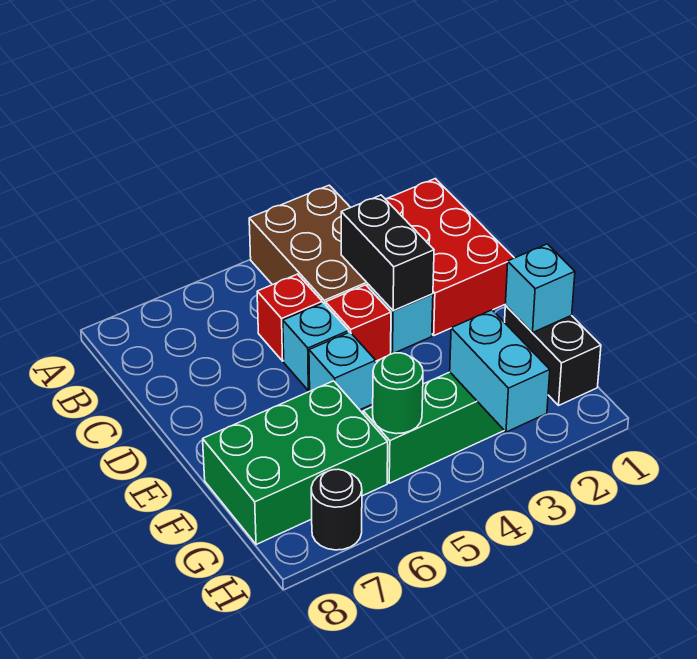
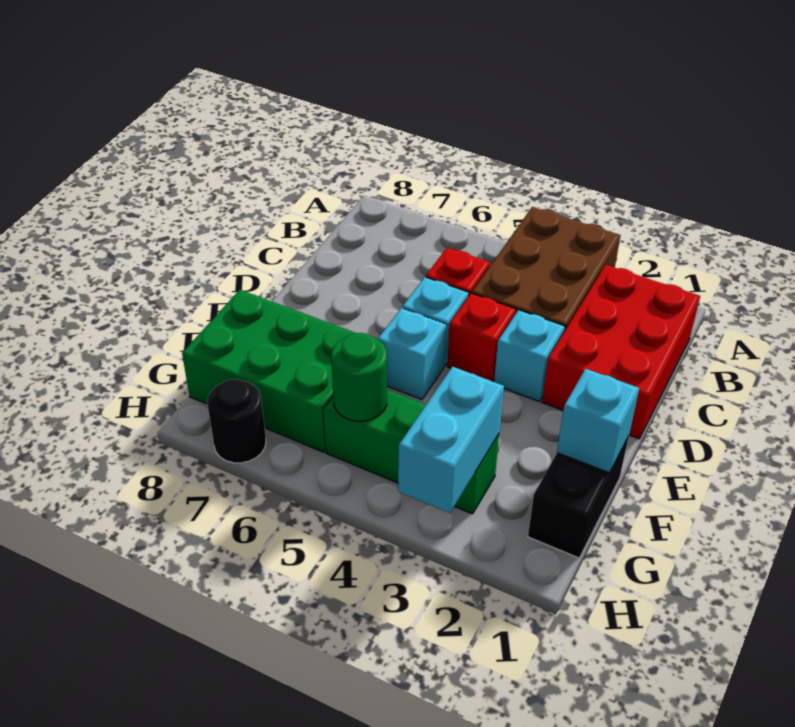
black 1x2 brick [341,195,434,311] -> none

